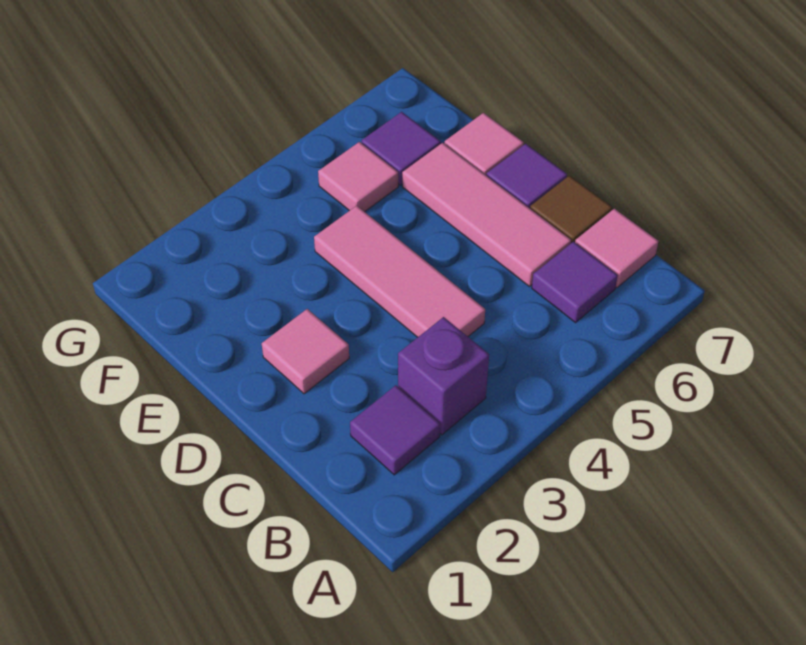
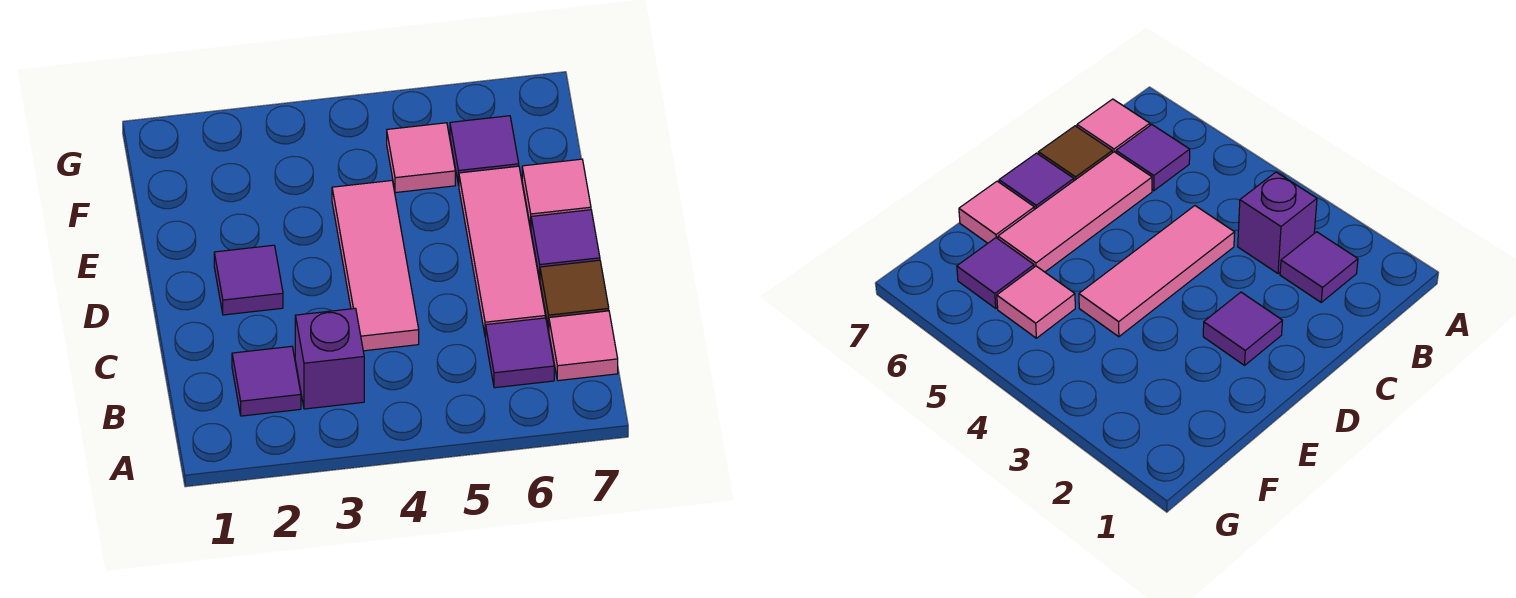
pink 1x1 tile [262,309,349,394] -> purple 1x1 tile [214,245,283,315]

